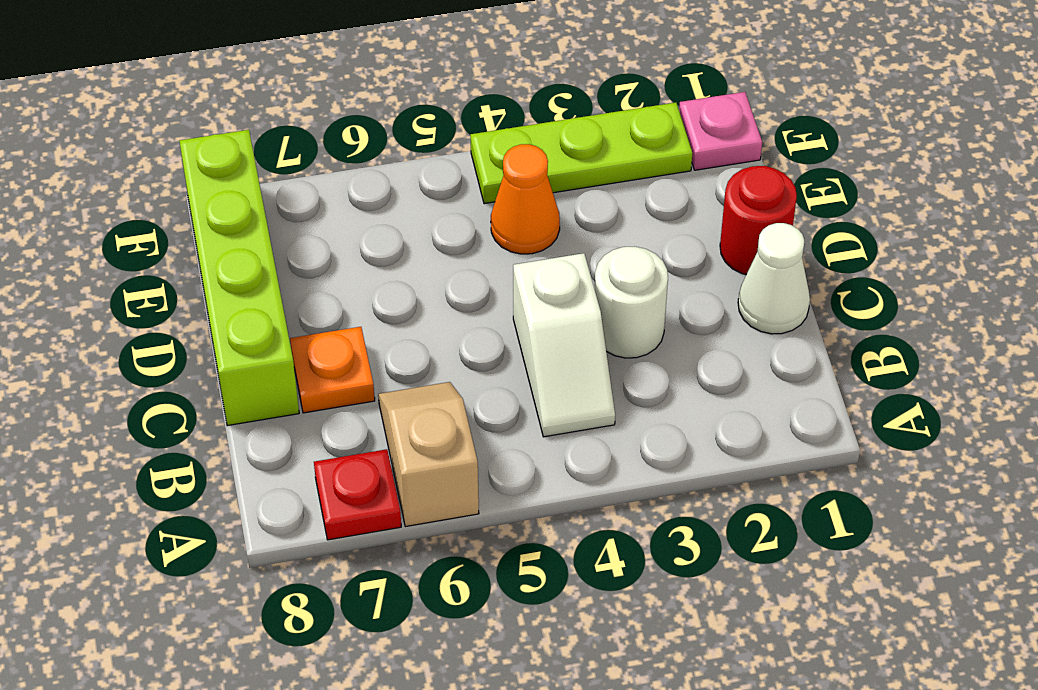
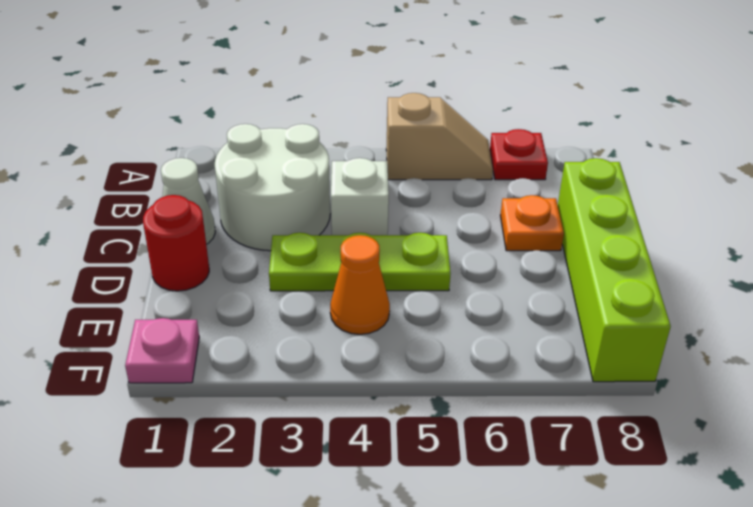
tan 1x2 slope [378,382,479,527] -> tan 1x2 slope turned to [386,93,493,180]
white 1x1 round brick [595,247,668,358] -> white 2x2 round brick [215,124,330,251]
lime 1x3 plate [470,103,692,204] -> lime 1x3 plate moved to [269,233,451,291]

